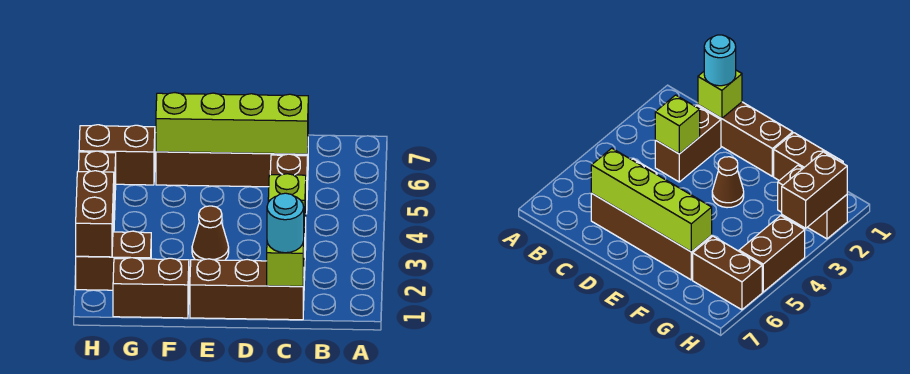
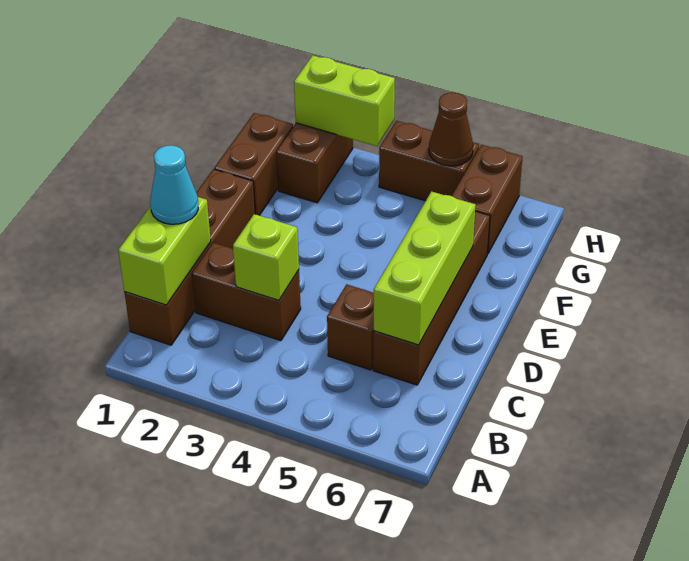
brown 1x3 brick [190,259,304,320] -> brown 1x4 brick [125,169,255,345]
lime 1x1 brick [267,241,304,286] -> lime 1x2 brick [118,197,211,305]
cyan 1x1 round brick [267,193,304,253] -> cyan 1x1 cone [150,145,198,224]
lime 1x4 brick [156,93,308,154] -> lime 1x3 brick [374,191,476,345]
brown 1x1 cone [192,206,229,260] -> brown 1x1 cone moved to [429,92,473,166]
brown 1x2 brick [76,171,114,257] -> lime 1x2 brick [294,55,395,146]

